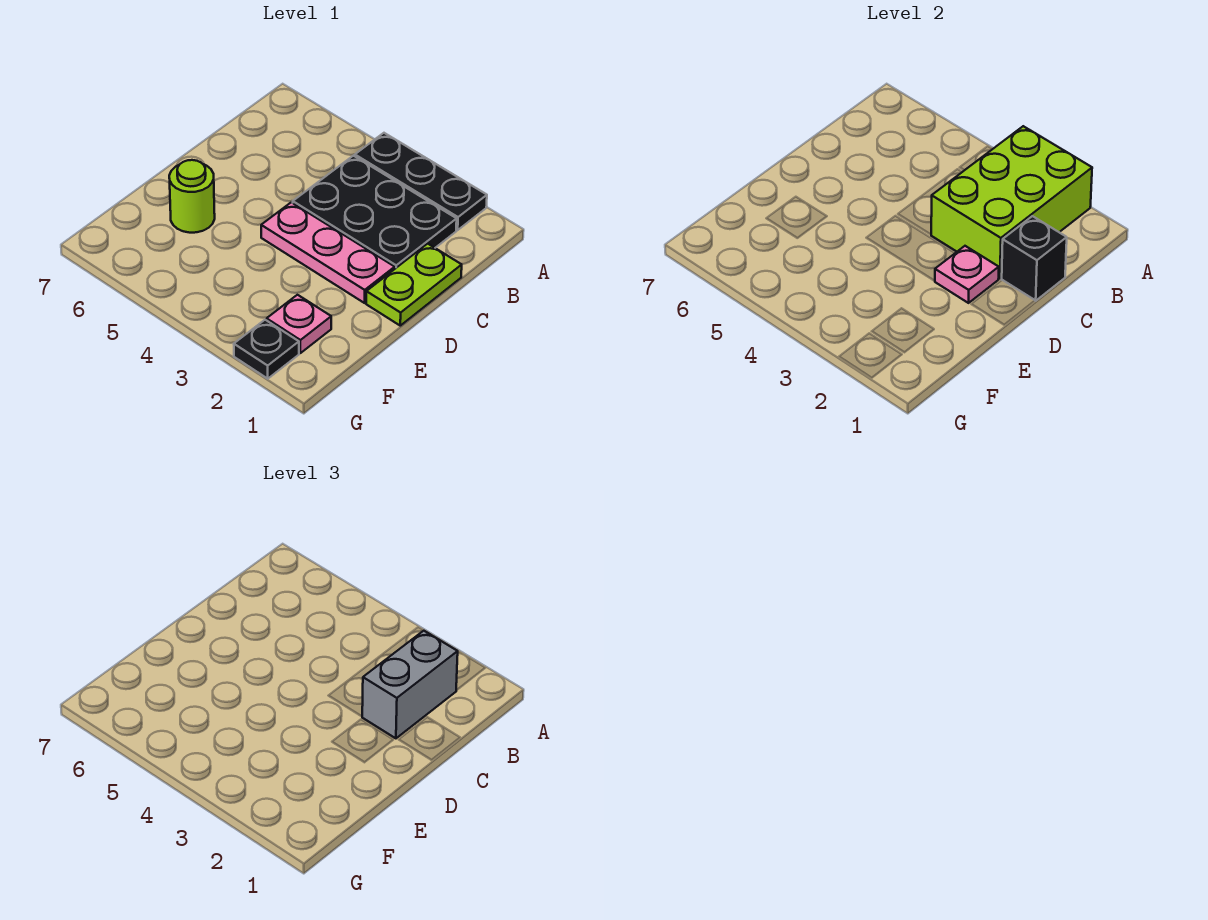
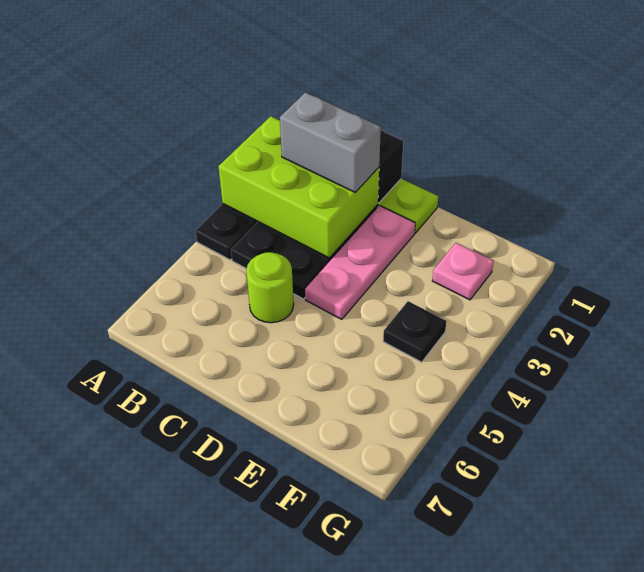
pink 1x1 plate [935,246,999,303] -> none
lime 1x1 round brick [169,160,215,233] -> lime 1x1 round brick moved to [246,252,294,323]
black 1x1 plate [234,320,299,379] -> black 1x1 plate moved to [383,301,447,362]

